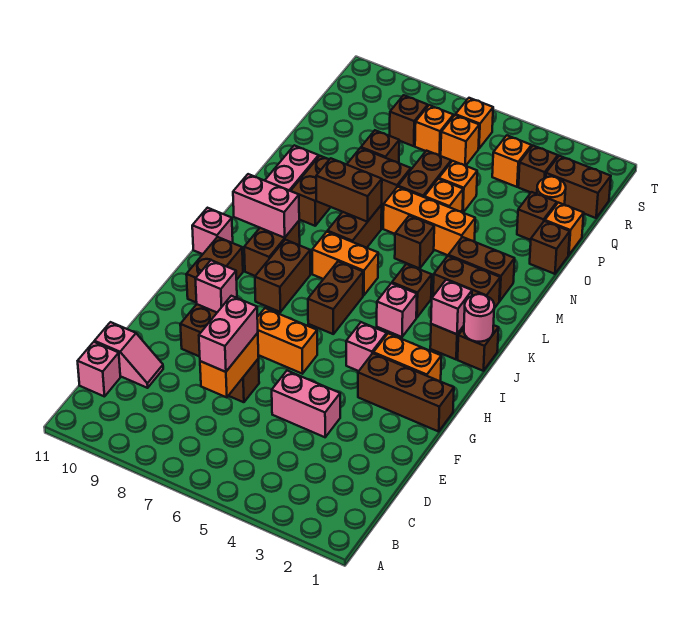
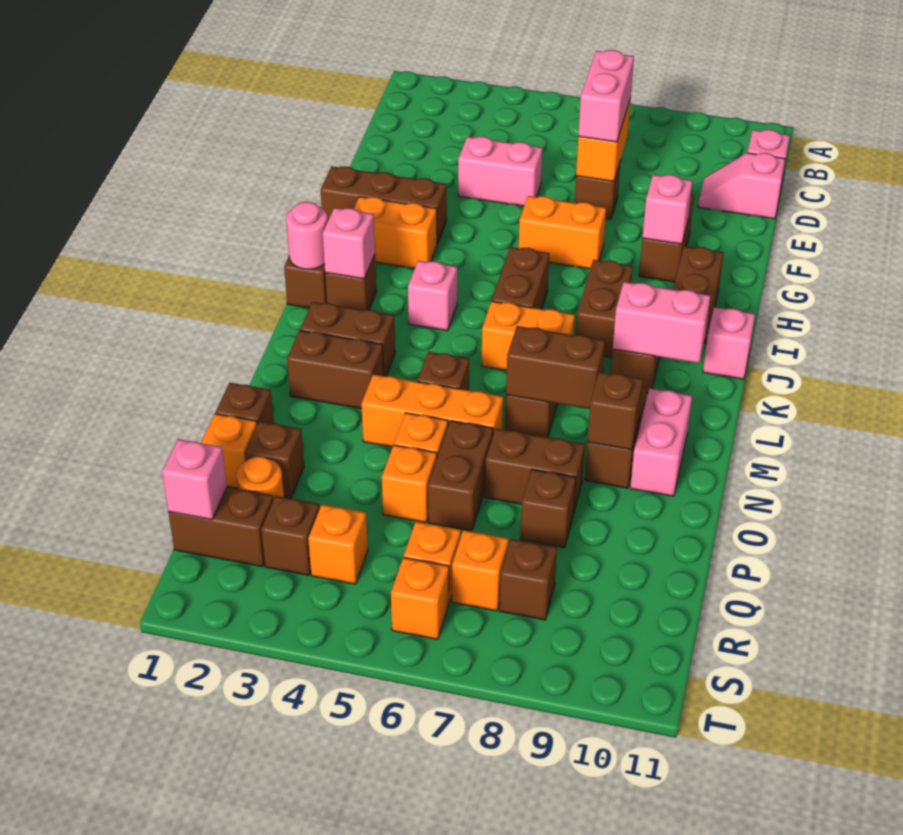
pink 1x1 brick [346,322,387,371] -> pink 1x1 brick moved to [162,439,227,520]
brown 1x1 brick [392,264,432,318] -> brown 1x1 brick moved to [588,372,643,450]

